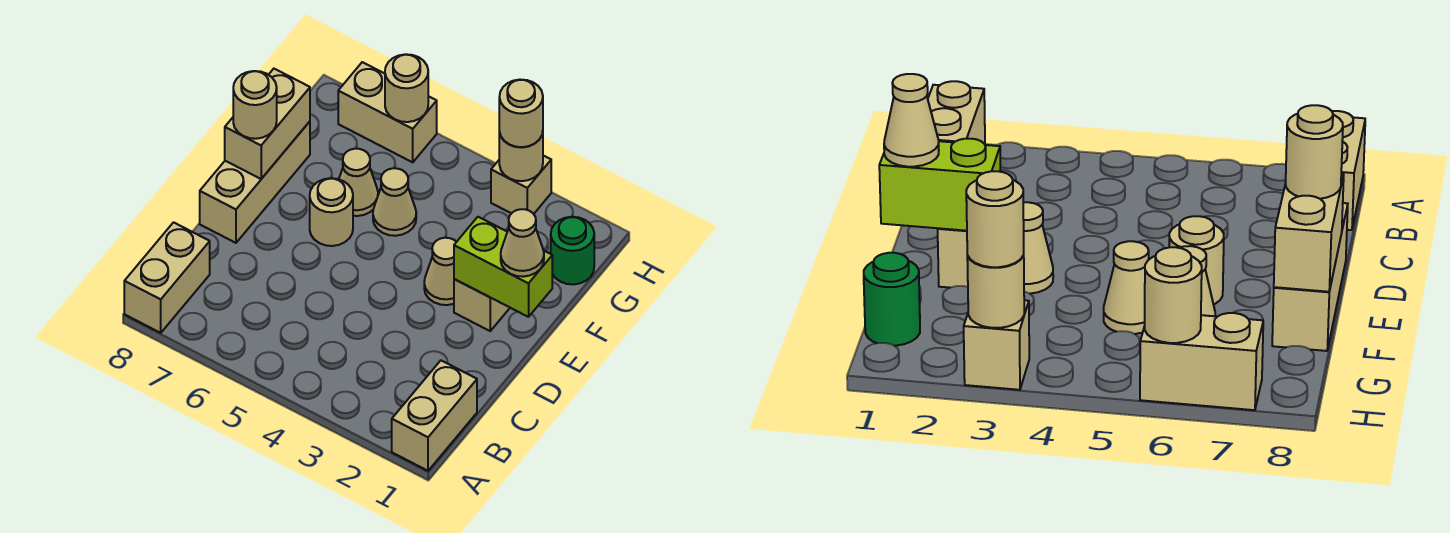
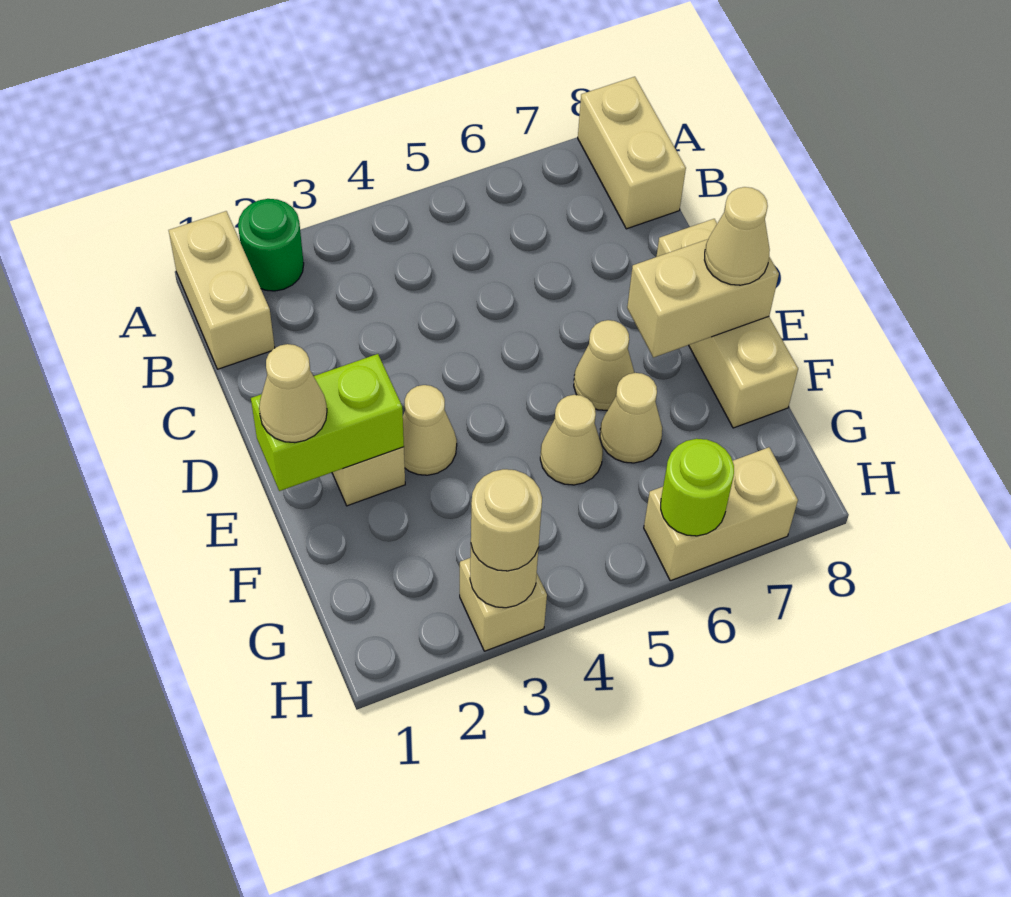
tan 1x1 round brick [310,178,353,246] -> tan 1x1 cone [574,320,634,410]
tan 1x2 brick [225,69,310,179] -> tan 1x2 brick turned to [627,239,779,357]
tan 1x1 round brick [233,71,277,139] -> tan 1x1 cone [705,187,770,285]
green 1x1 round brick [551,217,594,284] -> green 1x1 round brick moved to [238,199,304,291]
tan 1x1 round brick [385,54,428,122] -> lime 1x1 round brick [661,439,734,536]

